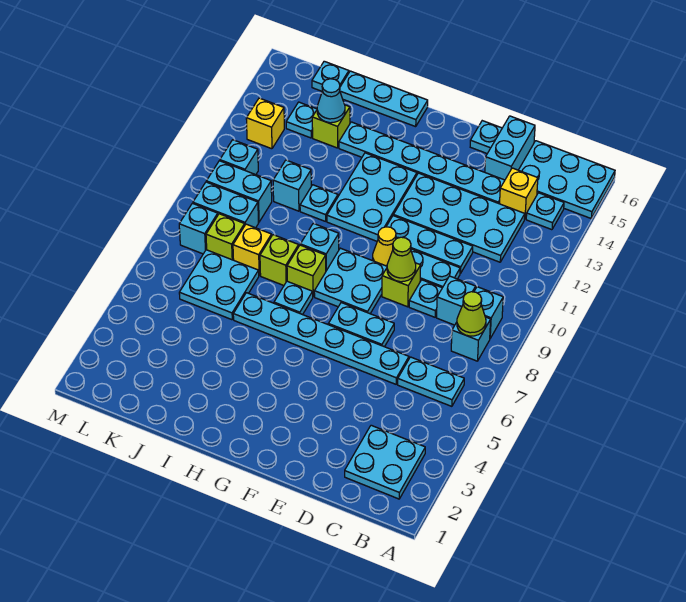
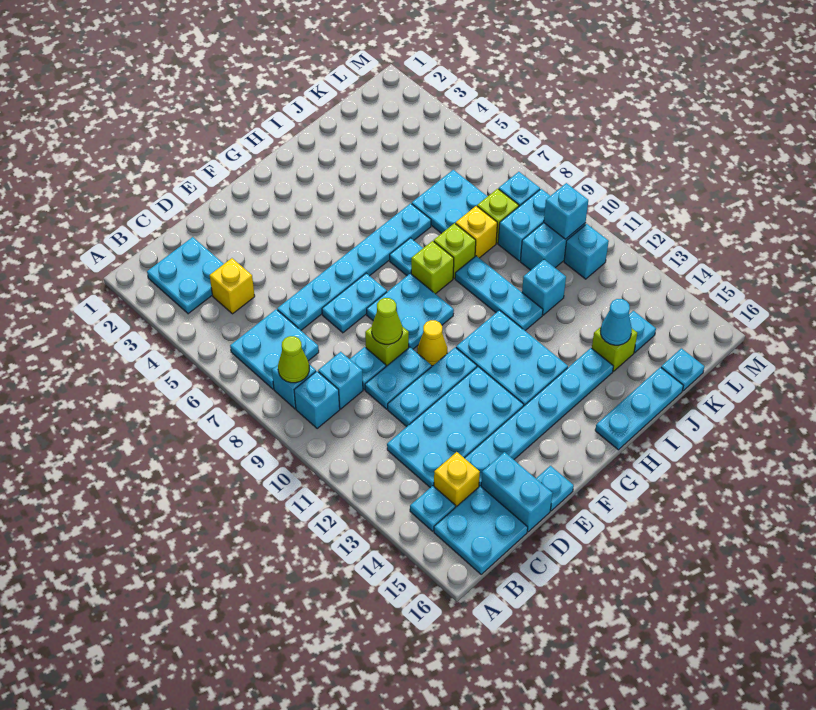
cyan 2x3 plate [519,141,615,218] -> cyan 2x2 plate [434,486,528,574]
cyan 1x2 plate [398,357,464,406] -> cyan 2x2 plate [230,309,319,389]
cyan 1x1 brick [300,223,339,271] -> cyan 1x1 brick moved to [544,183,588,239]
cyan 1x1 plate [300,185,338,221] -> cyan 1x3 plate [455,256,543,330]
yellow 1x1 brick [246,98,284,149] -> yellow 1x1 brick moved to [210,258,255,314]

